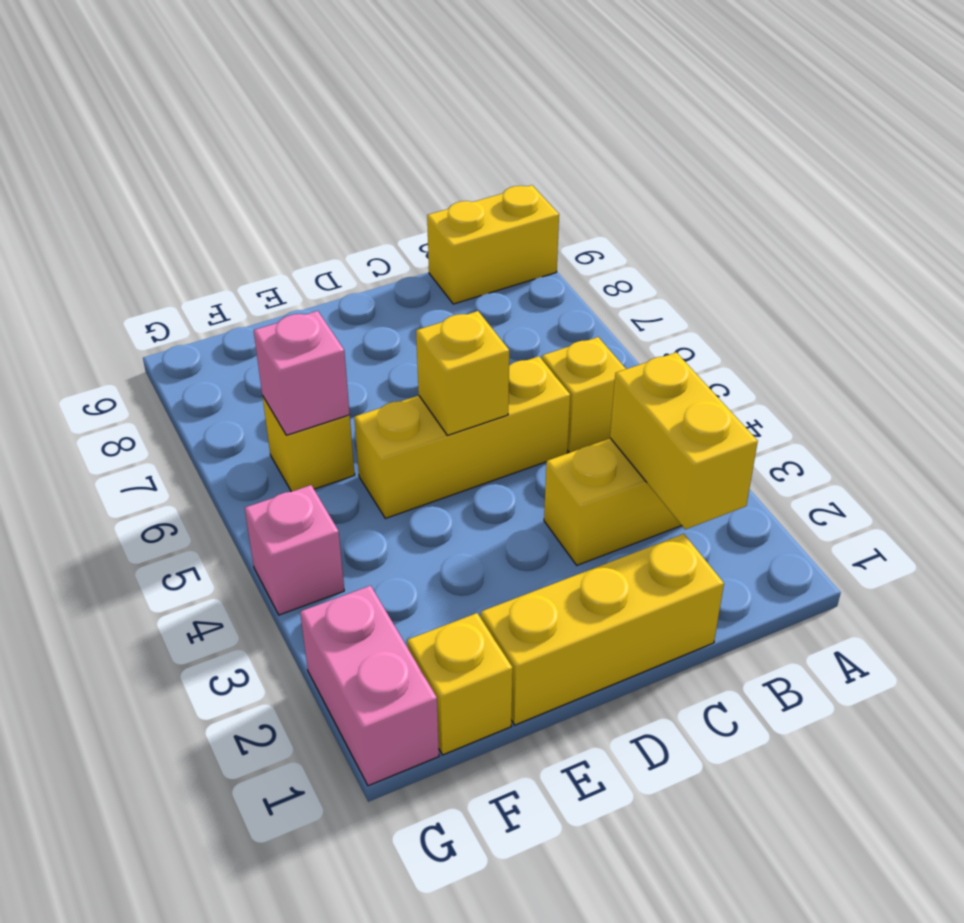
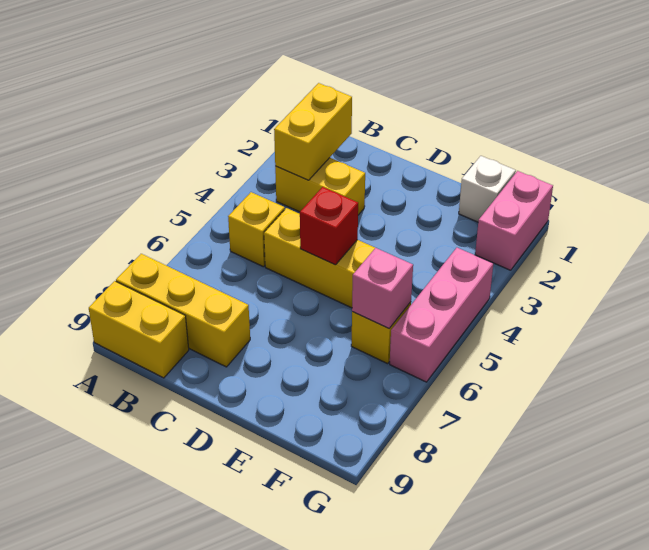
yellow 1x3 brick [481,534,724,725] -> yellow 1x3 brick moved to [116,254,250,367]
yellow 1x1 brick [416,311,509,435] -> red 1x1 brick [300,187,358,265]
yellow 1x1 brick [407,613,513,755] -> white 1x1 brick [459,156,516,222]
pink 1x1 brick [245,485,344,615] -> pink 1x3 brick [390,248,493,382]

